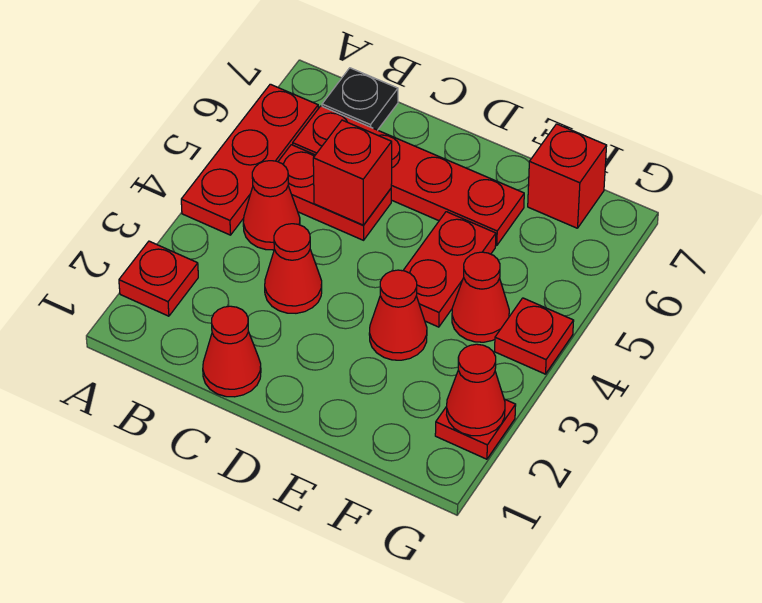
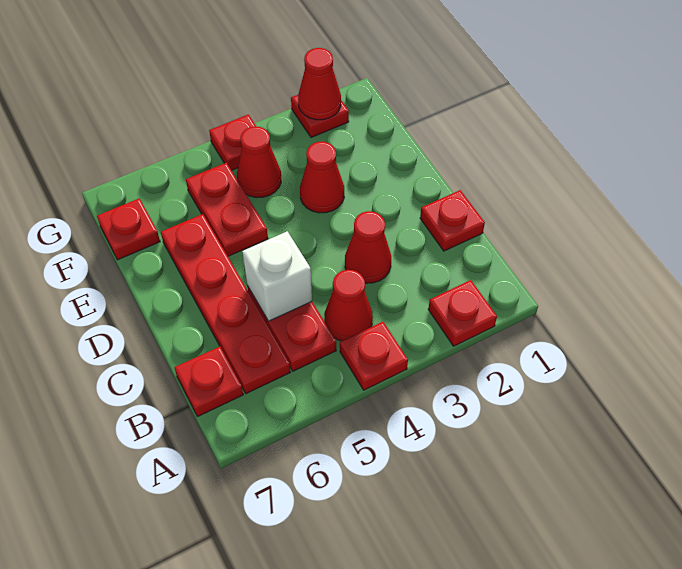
red 1x3 plate [181,84,318,235] -> red 1x1 plate [340,322,408,390]
black 1x1 plate [322,68,398,130] -> red 1x1 plate [174,347,243,417]
red 1x1 cone [203,306,261,397] -> red 1x1 plate [420,190,485,251]
red 1x1 brick [313,120,392,225] -> white 1x1 brick [242,231,312,321]
red 1x2 plate [403,212,496,327] -> red 1x2 plate turned to [186,163,268,256]
red 1x1 brick [528,124,607,228] -> red 1x1 plate [97,198,160,260]

